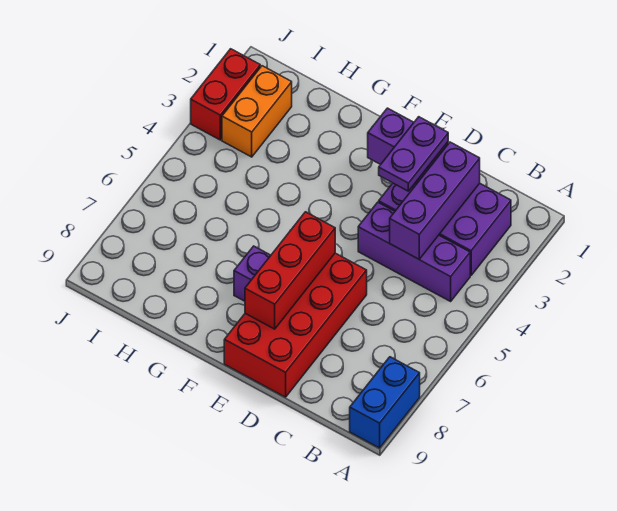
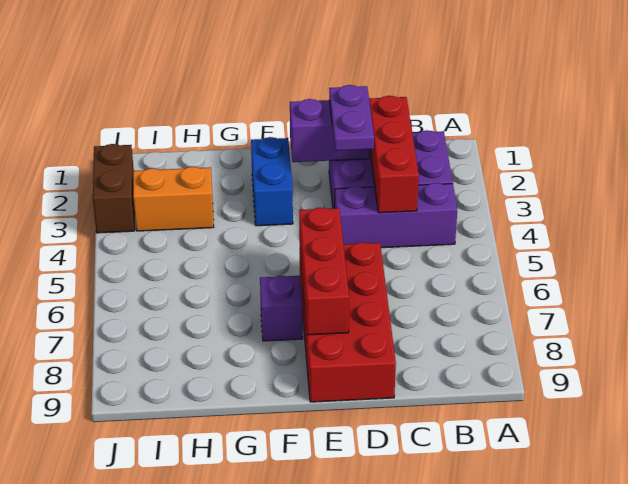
blue 1x2 brick [350,357,420,448] -> blue 1x2 brick moved to [251,137,293,226]
purple 1x3 brick [390,142,480,259] -> red 1x3 brick [369,96,419,213]
orange 1x2 brick [222,66,292,157] -> orange 1x2 brick turned to [133,167,214,231]
red 1x2 brick [191,49,260,140] -> brown 1x2 brick [93,144,134,233]

